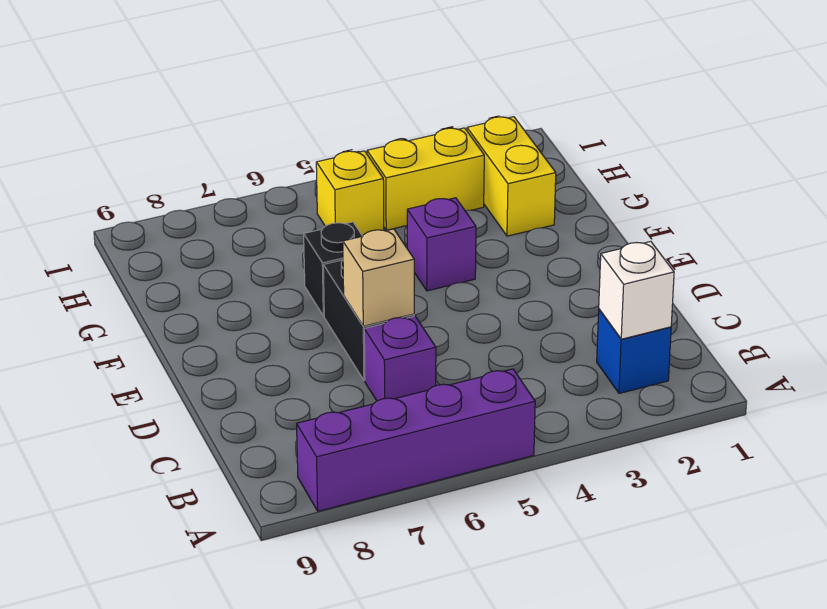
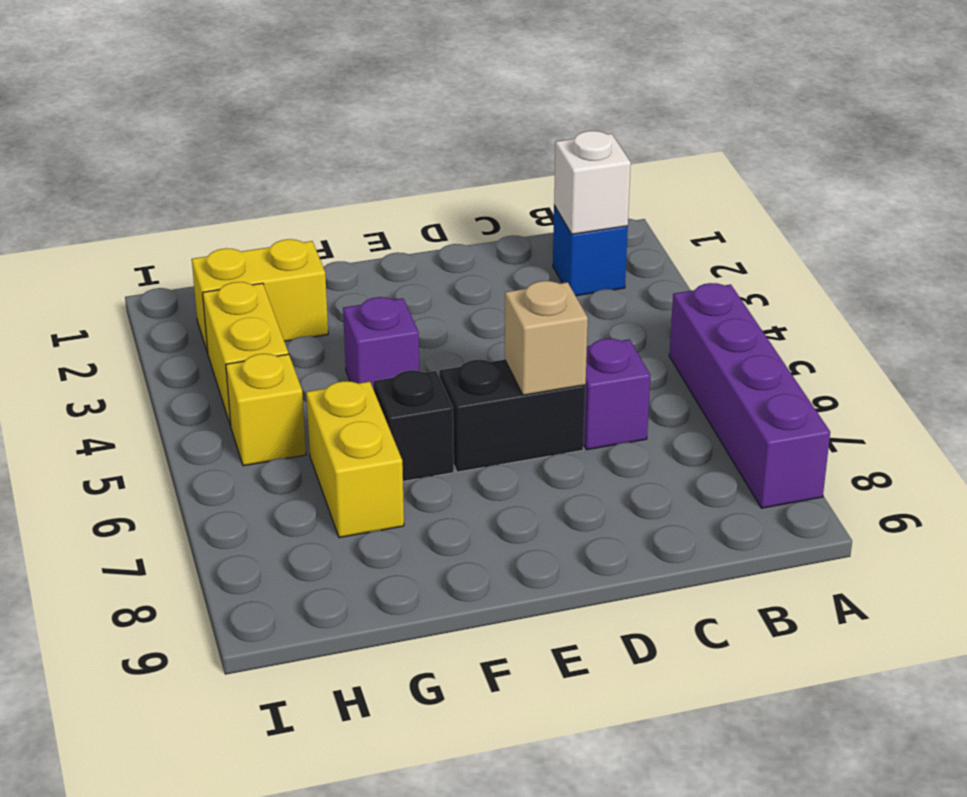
none -> yellow 1x2 brick [306,381,404,538]

